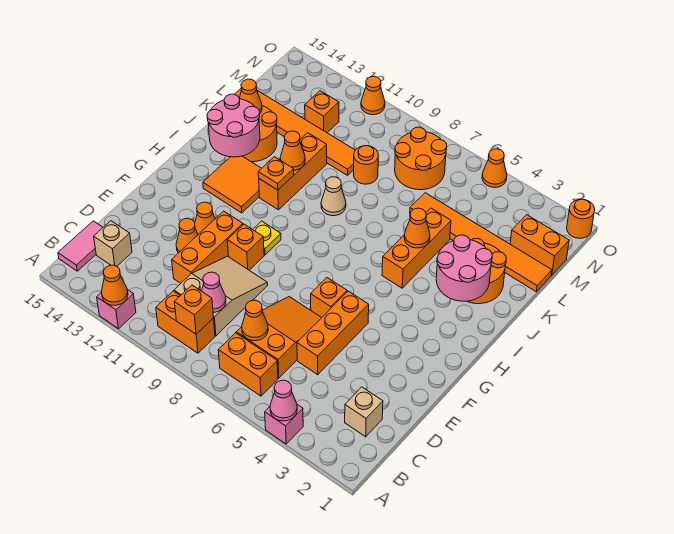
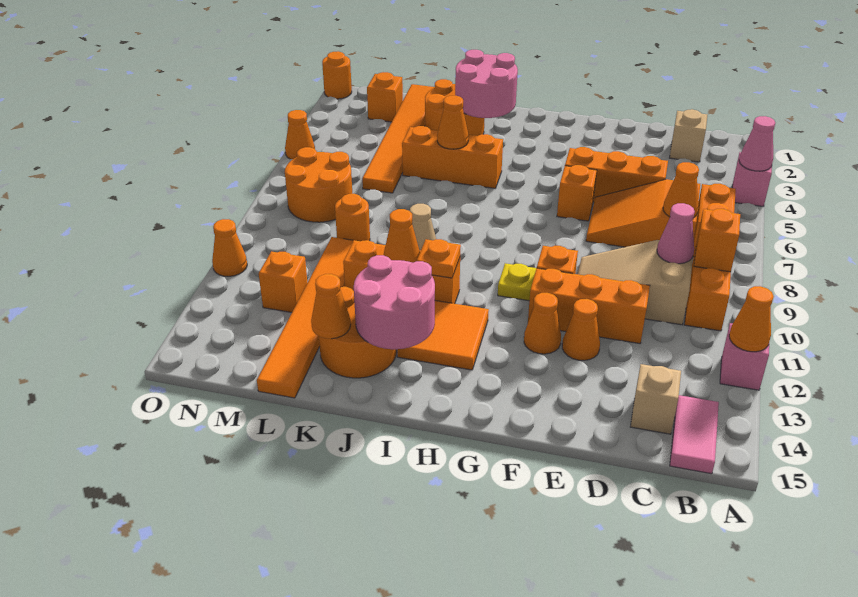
pink 1x2 tile [58,221,103,271] -> pink 1x2 tile turned to [670,395,719,474]
orange 1x2 brick [510,215,569,275] -> orange 1x1 brick [367,72,403,122]

